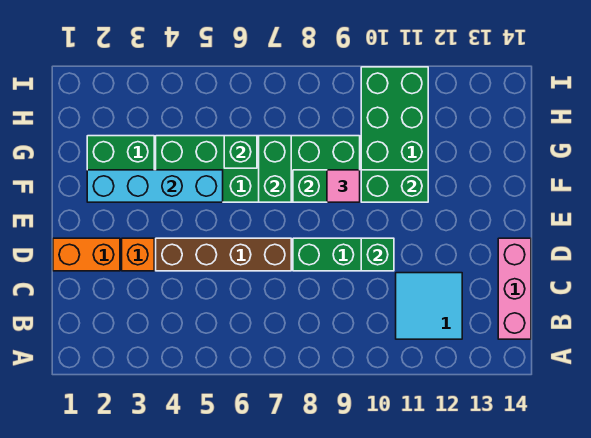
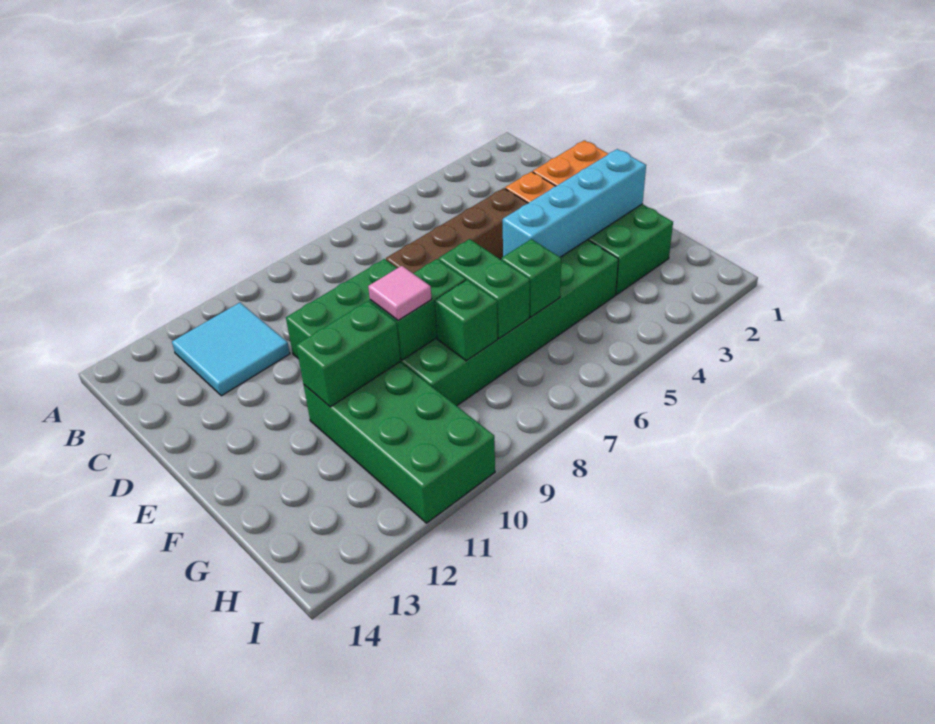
pink 1x3 brick [498,238,531,339] -> none
green 1x1 brick [361,238,394,271] -> green 1x1 brick moved to [435,280,498,361]

